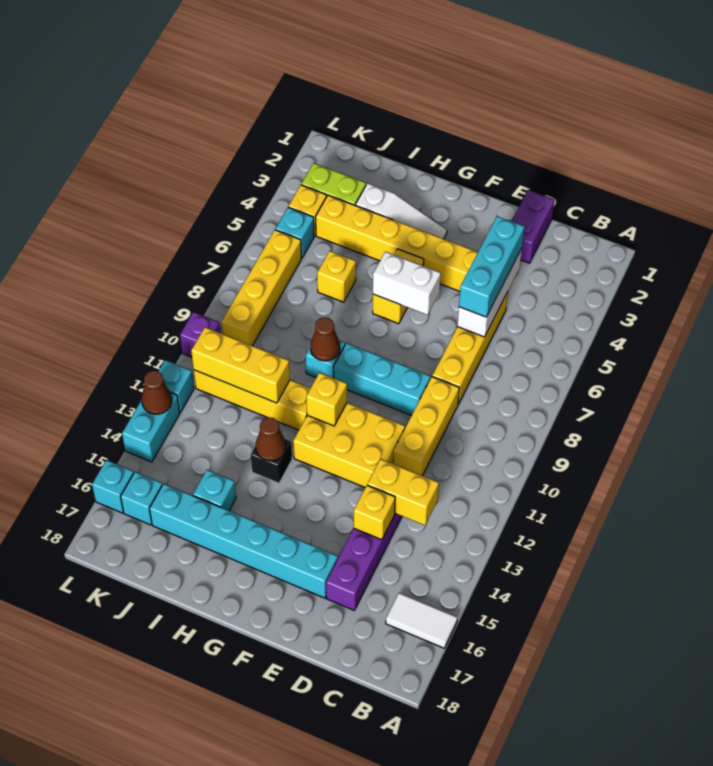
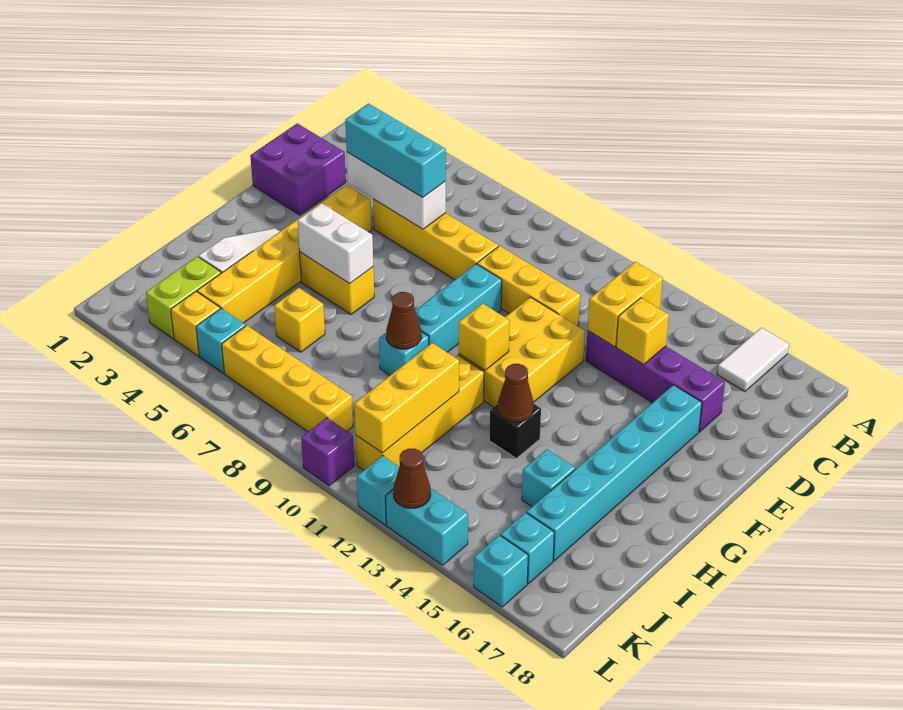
purple 1x2 brick [512,190,554,263] -> purple 2x2 brick [250,123,346,215]
white 1x2 brick [373,252,441,315] -> white 1x2 brick turned to [298,203,373,284]

